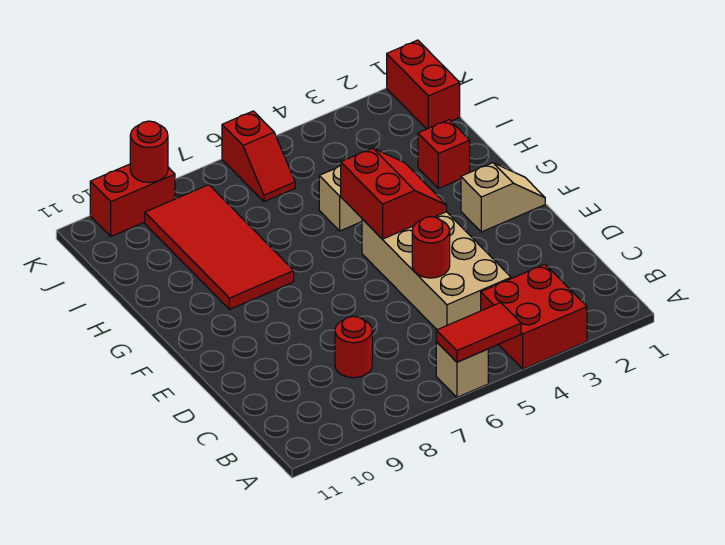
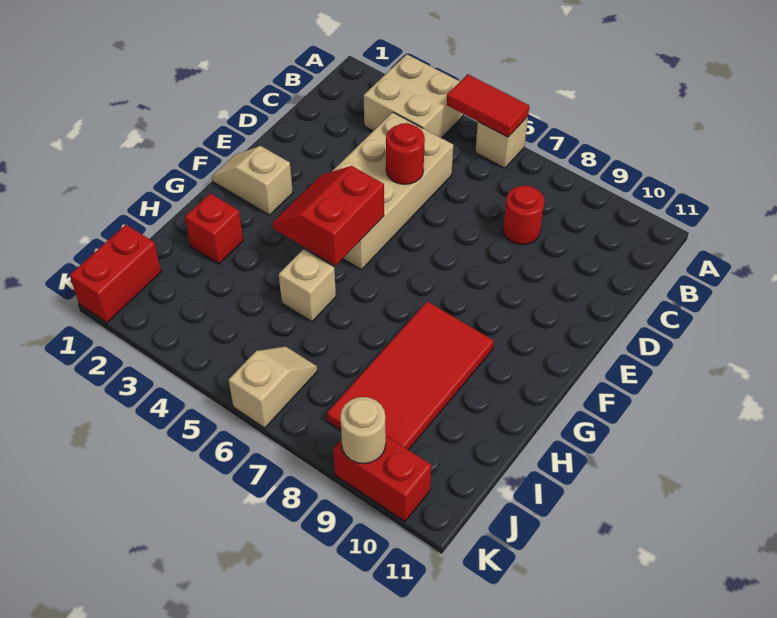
red 2x2 brick [481,264,587,369] -> tan 2x2 brick [364,54,463,138]
red 1x2 slope [222,111,295,202] -> tan 1x2 slope [228,346,317,428]
red 1x1 round brick [130,121,168,182] -> tan 1x1 round brick [340,397,386,464]

